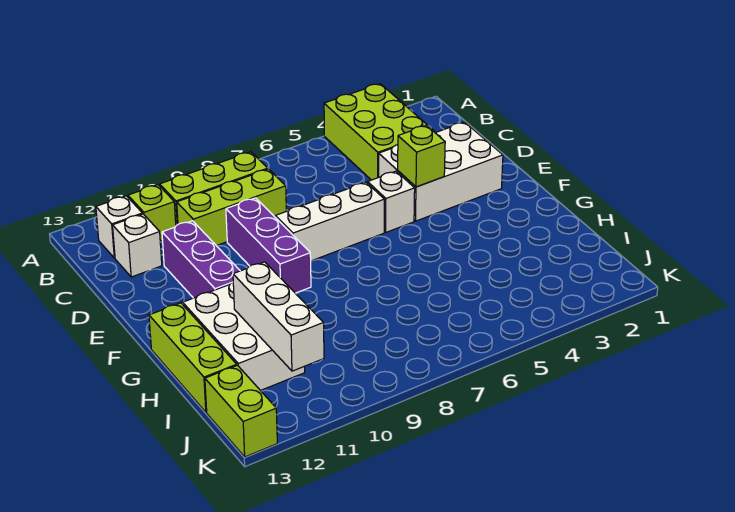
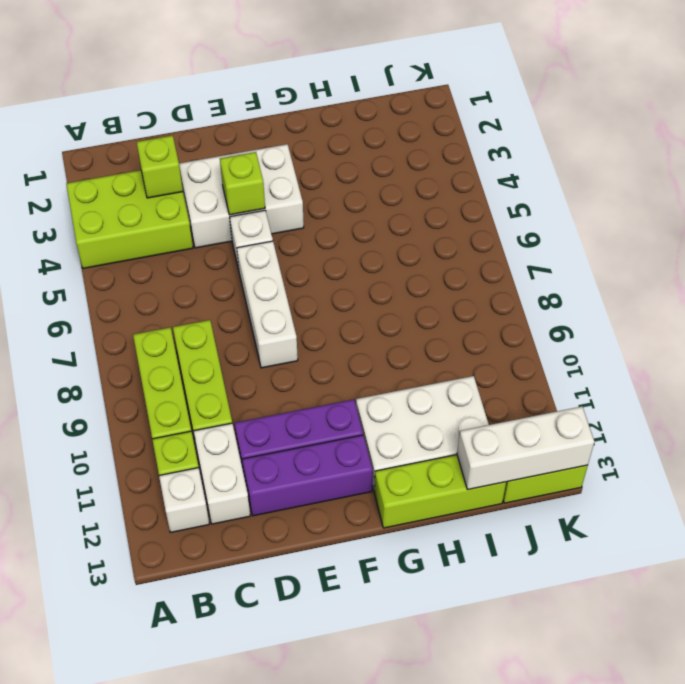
none -> lime 1x1 brick [137,135,183,198]
white 1x1 brick [113,214,162,277] -> white 1x2 brick [194,423,250,524]
white 2x3 brick [379,122,503,221] -> white 2x3 brick turned to [179,144,304,248]
purple 1x3 brick [226,198,311,293] -> purple 1x3 brick moved to [242,435,373,516]
white 1x3 brick [233,262,324,371] -> white 1x3 brick moved to [457,407,594,490]

